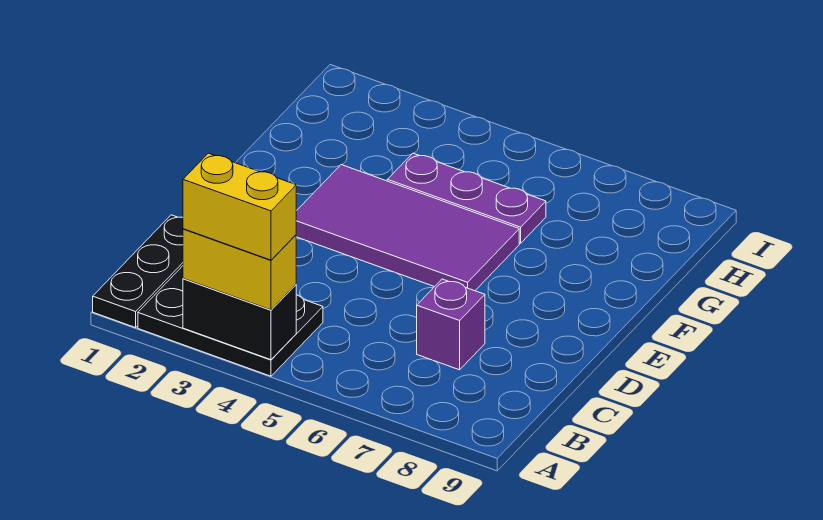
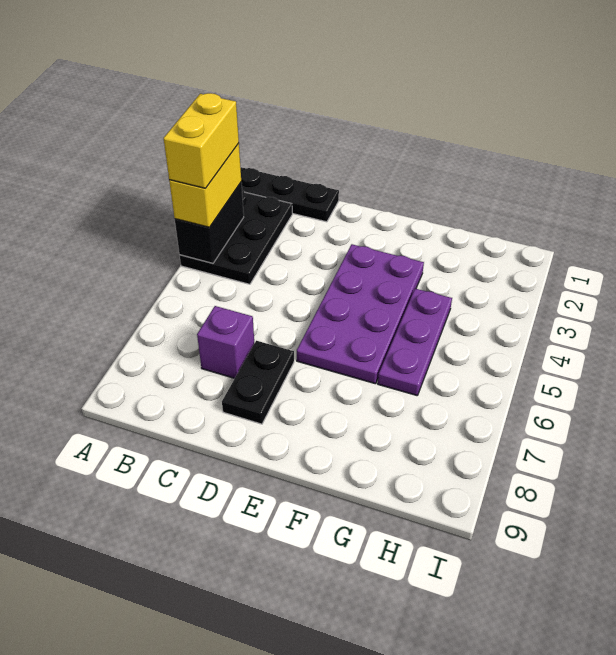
none -> black 1x2 plate [222,341,294,424]
purple 2x4 tile [296,165,519,291] -> purple 2x4 plate [297,244,424,384]

